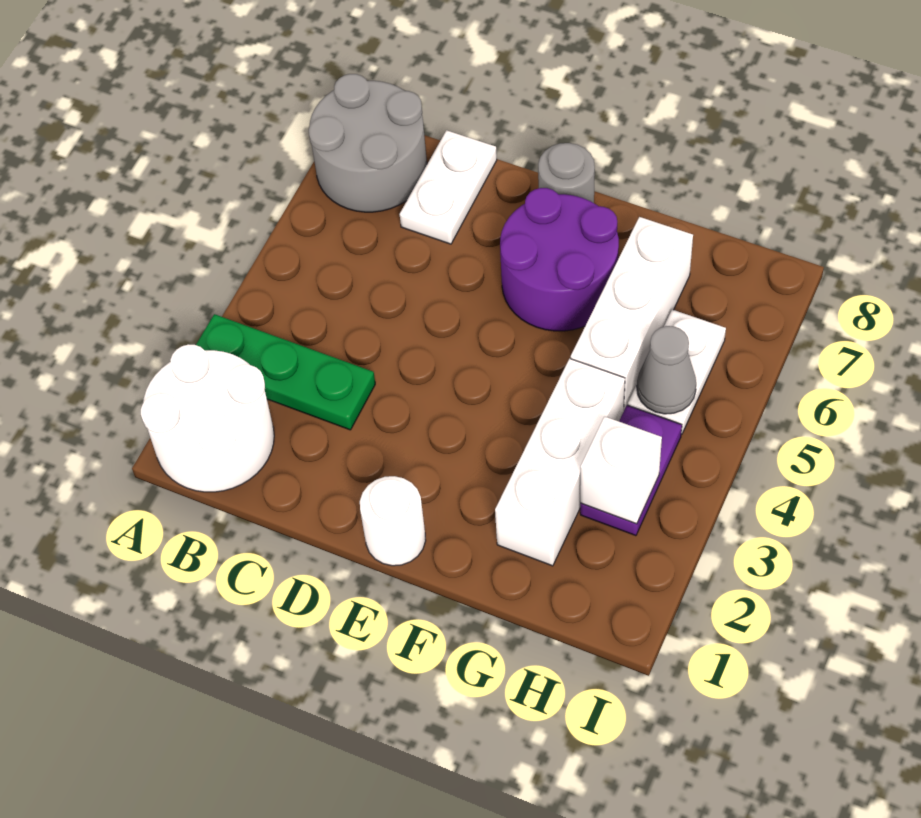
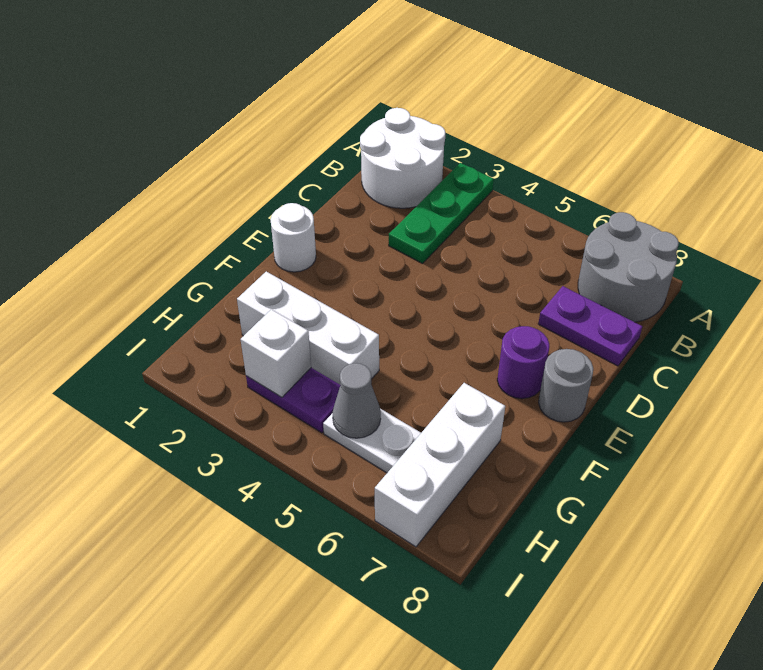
white 1x2 plate [400,130,497,244] -> purple 1x2 plate [538,286,642,366]
purple 2x2 round brick [500,188,619,331] -> purple 1x1 round brick [497,326,549,399]
white 1x3 brick [571,217,693,410] -> white 1x3 brick turned to [375,383,505,547]

